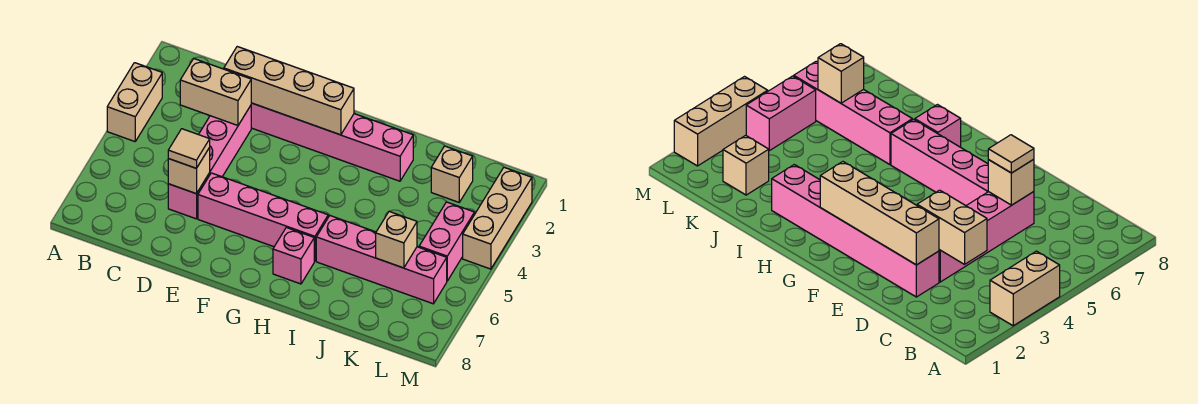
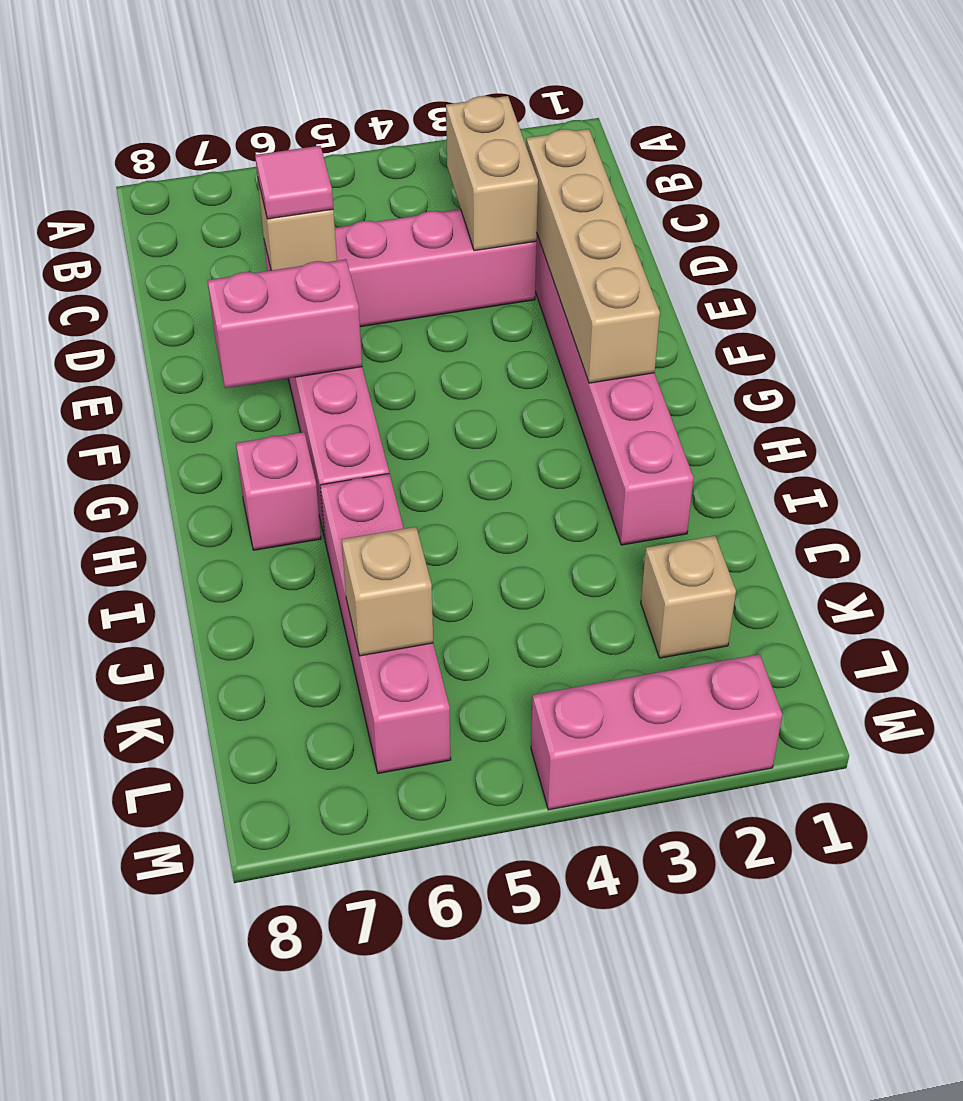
tan 1x2 brick [107,63,162,141] -> none
tan 1x1 tile [168,129,210,168] -> pink 1x1 tile [255,146,333,219]
pink 1x2 brick [419,202,474,281] -> pink 1x2 brick moved to [208,259,362,388]
tan 1x3 brick [463,167,532,269] -> pink 1x3 brick [531,654,782,810]

